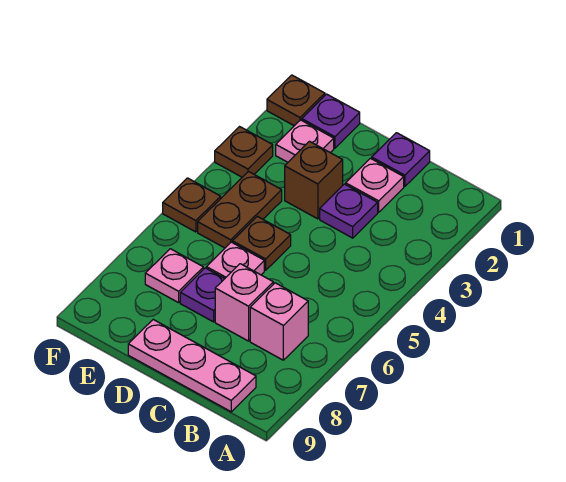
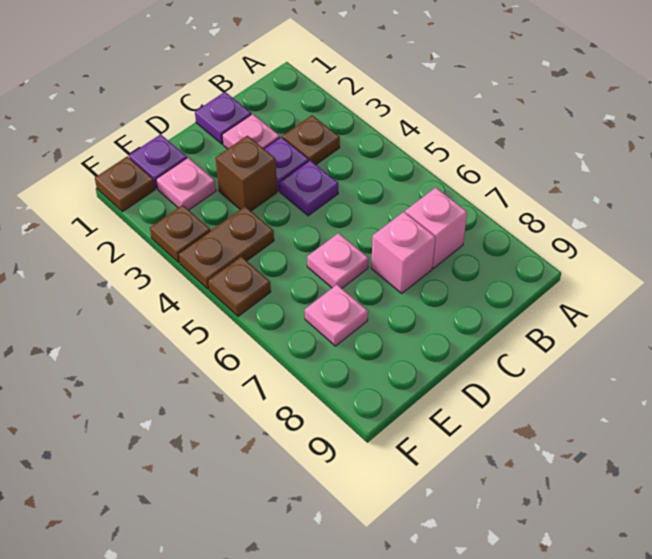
pink 1x3 plate [128,320,256,412] -> none
brown 1x1 plate [232,216,291,270] -> brown 1x1 plate moved to [282,115,340,164]
purple 1x1 plate [180,268,225,322] -> purple 1x1 plate moved to [280,160,338,216]
brown 1x2 plate [198,172,282,248] -> brown 1x2 plate turned to [179,206,274,289]

